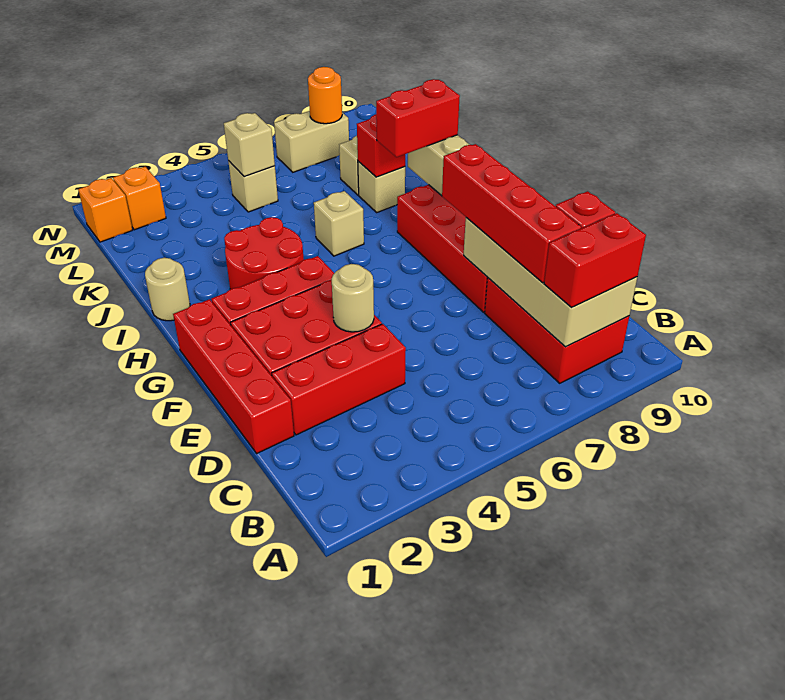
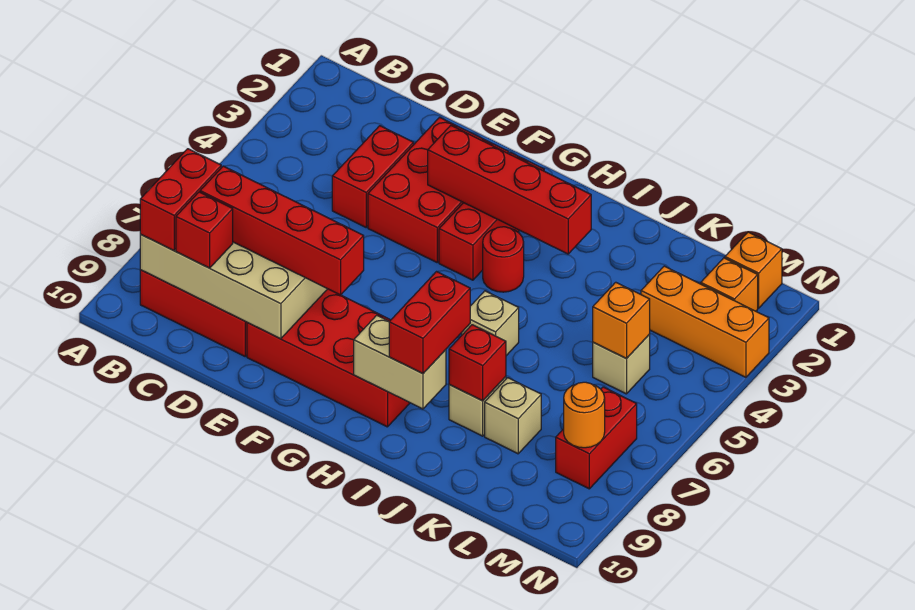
red 1x4 brick [173,299,294,453] -> red 1x4 brick moved to [428,125,591,254]
red 1x3 brick [272,324,406,435] -> red 1x2 brick [332,126,414,227]
tan 1x1 round brick [332,264,374,332] -> none
red 2x2 round brick [224,217,304,289] -> red 1x1 round brick [483,227,524,292]
tan 1x1 round brick [145,258,190,321] -> none
none -> orange 1x3 brick [641,266,769,377]
tan 1x1 brick [224,113,275,177] -> orange 1x1 brick [593,282,650,359]
tan 1x2 brick [274,111,349,172] -> red 1x2 brick [556,387,637,489]

